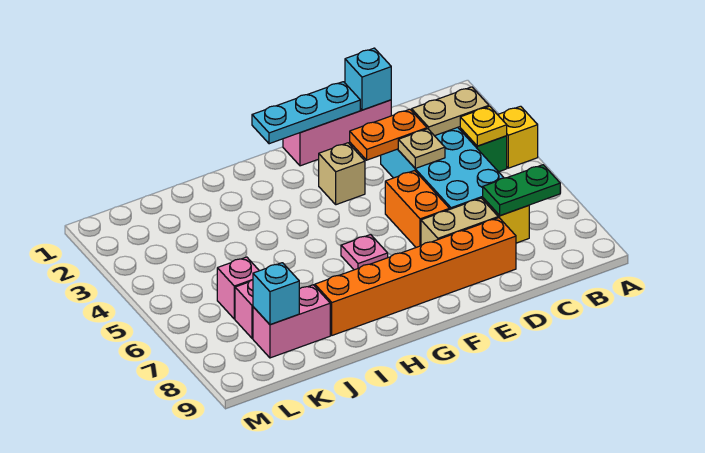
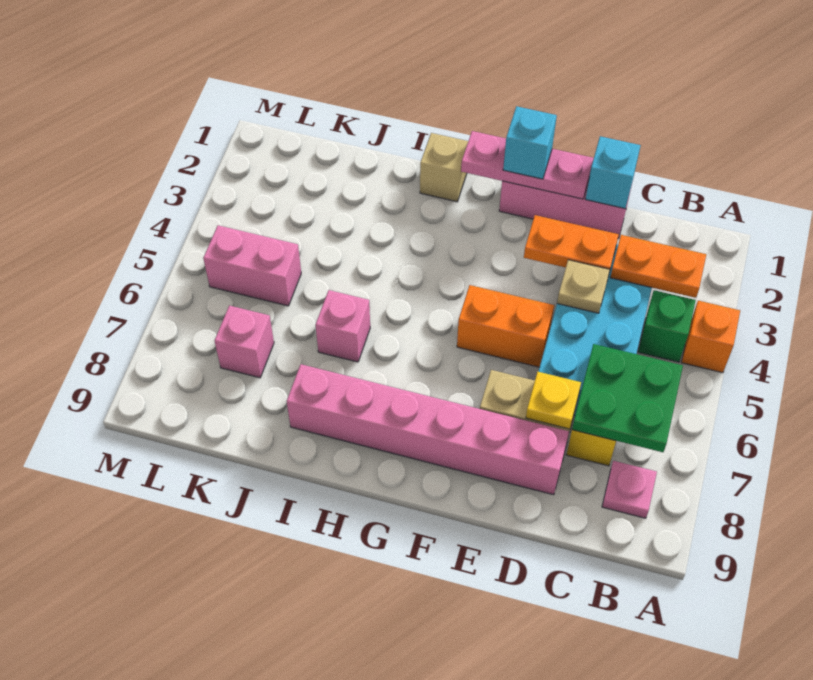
yellow 1x1 brick [498,106,538,168] -> orange 1x1 brick [681,301,740,373]
tan 1x2 plate [412,87,489,136] -> orange 1x2 plate [610,235,706,298]
yellow 1x1 plate [460,106,507,146] -> yellow 1x1 plate moved to [526,372,581,429]
green 1x2 plate [483,165,560,216] -> green 2x2 plate [572,344,683,452]
orange 1x6 brick [315,218,516,335] -> pink 1x6 brick [287,364,569,495]
cyan 1x3 plate [252,82,360,144] -> pink 1x3 plate [461,131,594,199]
orange 1x2 brick [385,171,450,247] -> orange 1x2 brick turned to [457,285,554,367]
tan 1x1 brick [318,143,365,205] -> tan 1x1 brick moved to [420,133,468,202]
pink 1x1 plate [341,235,388,270] -> pink 1x1 plate moved to [602,461,657,518]
pink 1x2 brick [253,285,330,358] -> pink 1x2 brick moved to [203,225,301,306]
pink 1x1 brick [217,257,259,319] -> pink 1x1 brick moved to [315,290,370,362]
cyan 1x1 brick [253,263,299,325] -> cyan 1x1 brick moved to [503,106,557,179]

